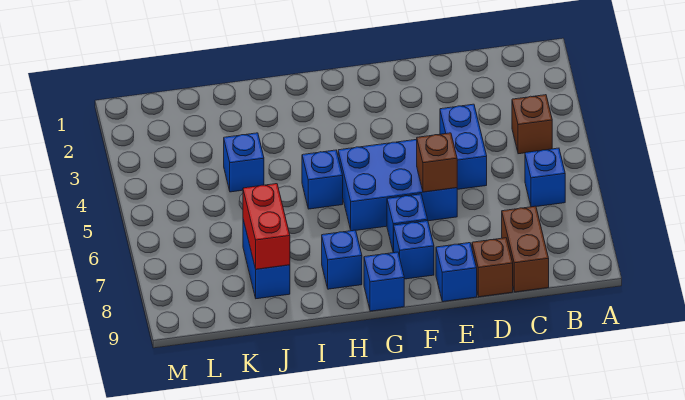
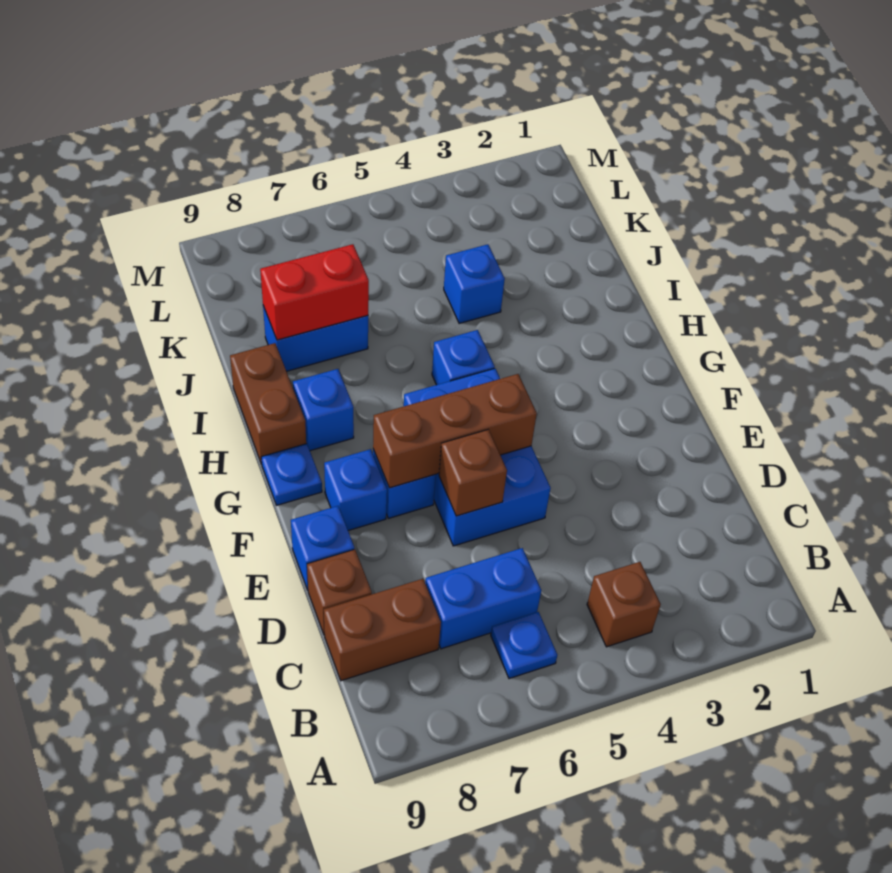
blue 1x1 brick [525,148,565,207] -> blue 1x1 plate [491,612,557,679]
blue 1x2 brick [440,104,487,189] -> blue 1x2 brick moved to [425,548,541,649]
none -> brown 1x3 brick [373,374,537,488]
blue 1x1 brick [364,252,404,311] -> blue 1x1 plate [261,444,322,505]
none -> brown 1x2 brick [230,343,306,464]

